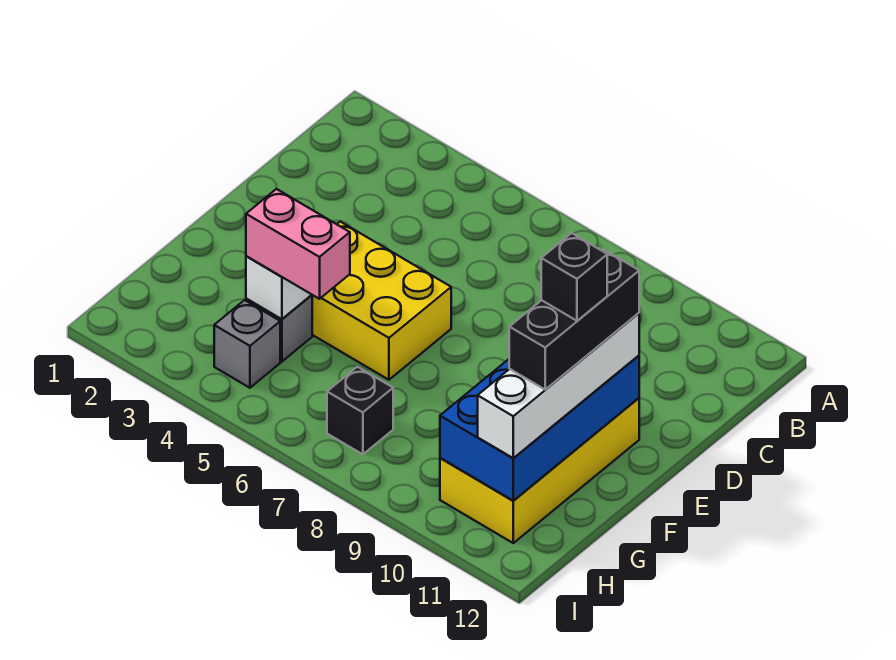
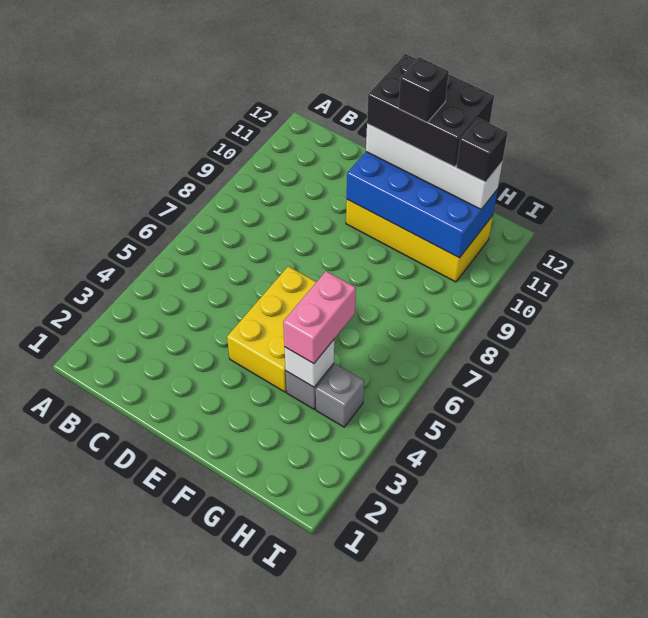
black 1x3 brick [509,249,639,390] -> black 2x3 brick [367,54,494,167]
black 1x1 brick [327,367,393,454] -> black 1x1 brick moved to [456,118,508,182]

